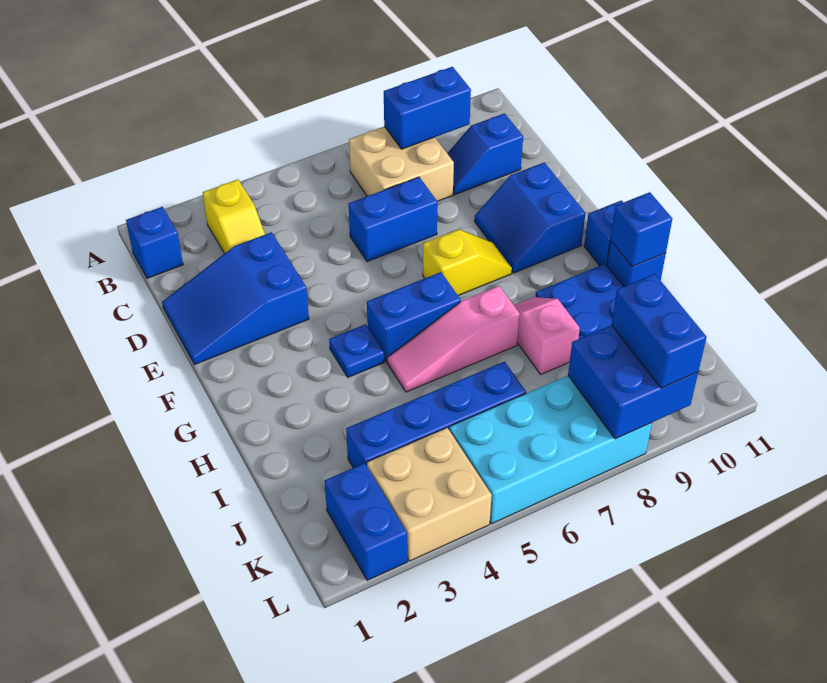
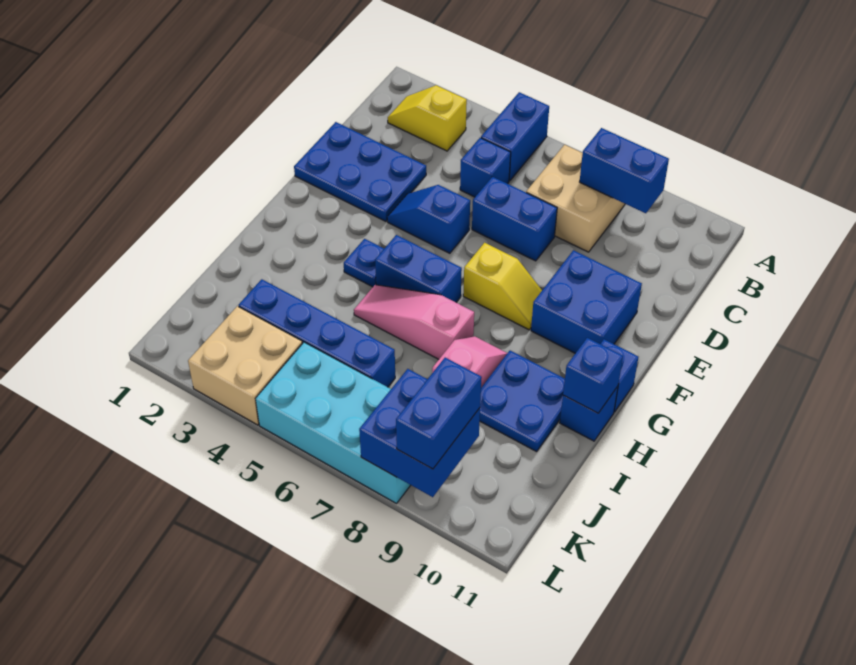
blue 1x1 brick [126,207,183,278] -> blue 1x1 brick moved to [460,138,511,197]
yellow 1x2 slope [203,180,265,254] -> yellow 1x2 slope turned to [388,85,467,151]
blue 1x2 slope [447,113,523,195] -> blue 1x2 slope moved to [387,185,470,253]
blue 2x3 slope [162,232,309,365] -> blue 2x3 plate [294,122,426,221]
blue 2x2 slope [475,162,585,273] -> blue 2x2 brick [531,250,642,353]
blue 1x2 brick [324,463,407,580] -> blue 1x2 brick moved to [481,92,549,181]

